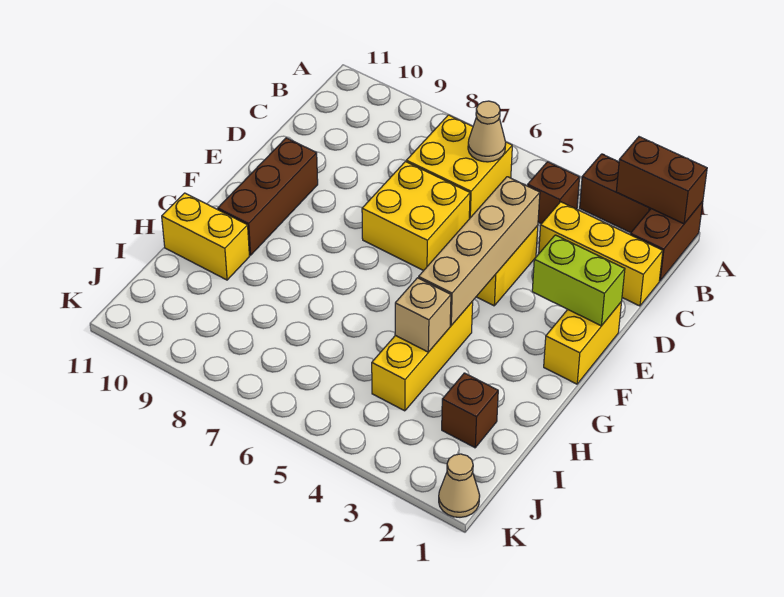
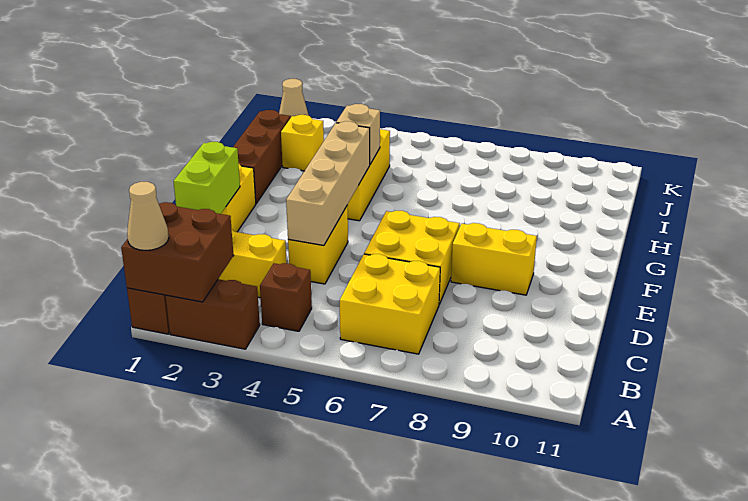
brown 1x2 brick [616,137,707,224] -> brown 2x2 brick [121,202,234,302]
tan 1x1 cone [468,101,506,162] -> tan 1x1 cone moved to [127,182,169,250]
lime 1x2 brick [532,235,625,326] -> lime 1x2 brick turned to [173,142,240,214]
brown 1x3 brick [218,138,318,255] -> brown 1x3 brick moved to [233,110,291,203]
yellow 1x2 brick [162,193,249,280] -> yellow 1x2 brick moved to [451,223,537,295]
brown 1x1 brick [442,373,498,448] -> yellow 1x1 brick [281,115,324,171]

